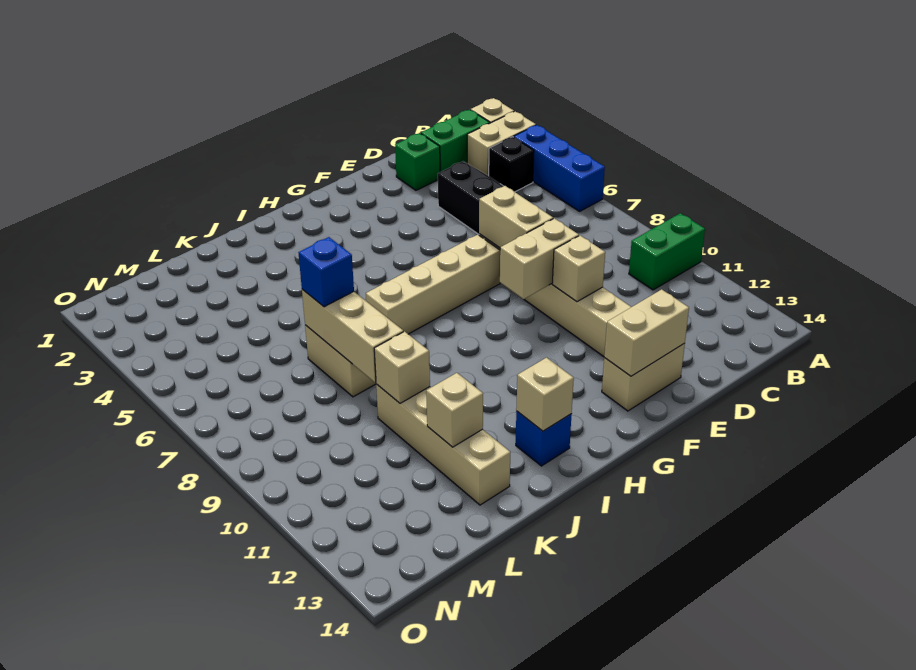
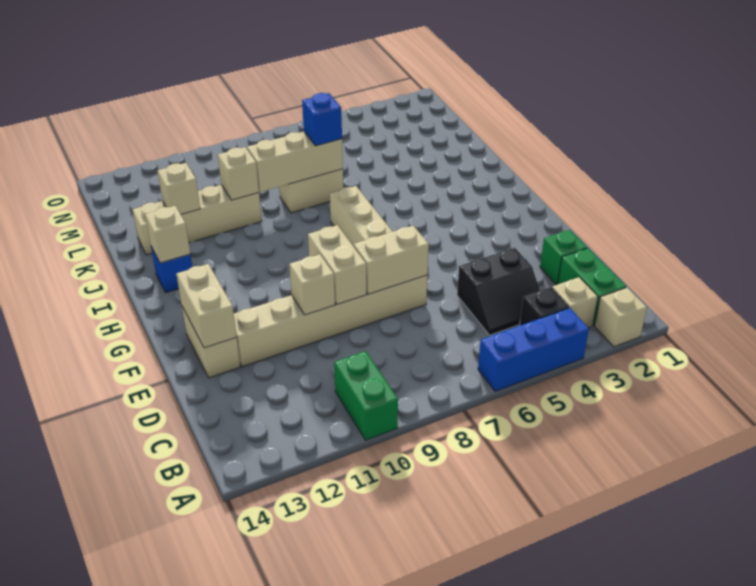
tan 1x2 brick [467,111,536,176] -> tan 1x1 brick [552,277,598,327]

